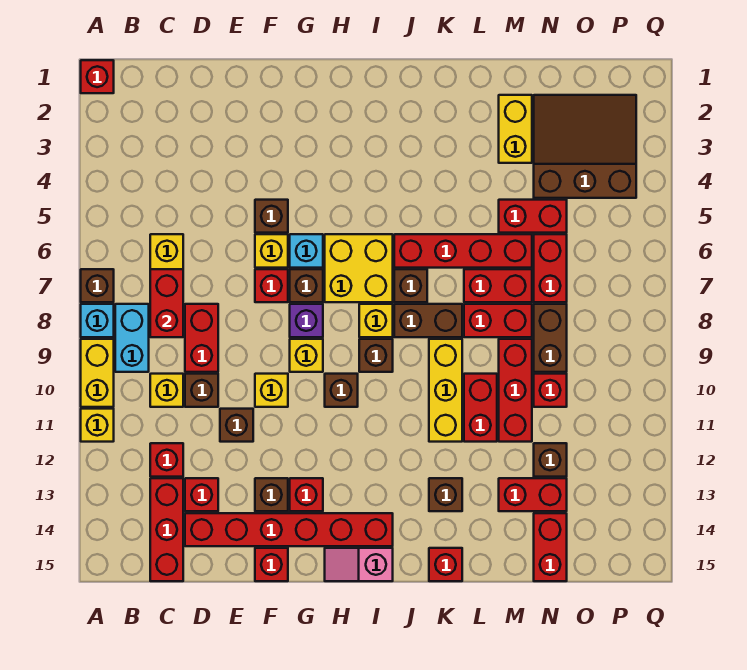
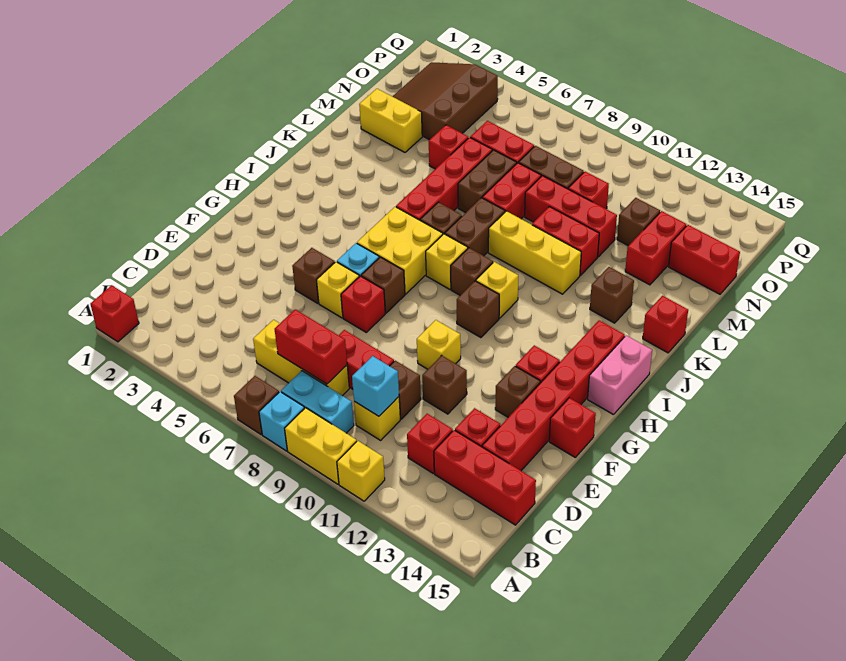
none -> cyan 1x1 brick [352,356,399,416]
purple 1x1 brick [290,304,323,337] -> none
yellow 1x1 brick [290,339,323,372] -> yellow 1x1 brick moved to [476,262,518,318]
pink 1x2 slope [325,548,393,581] -> pink 1x2 brick [588,335,652,415]
red 1x2 brick [464,269,532,302] -> brown 1x2 brick [458,150,517,213]
red 1x2 brick [499,200,567,233] -> red 1x1 brick [429,125,468,169]

